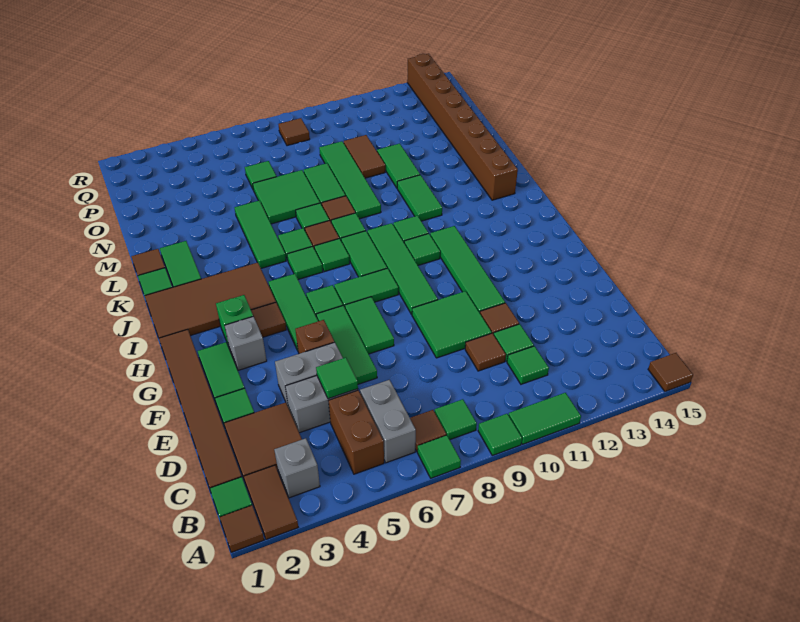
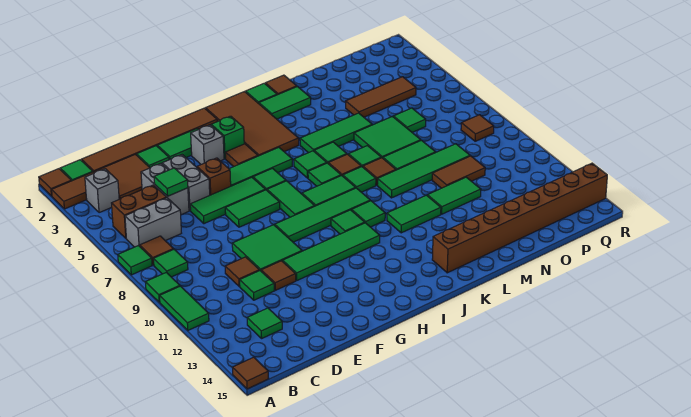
green 1x1 tile [507,346,549,384] -> green 1x1 tile moved to [247,308,282,338]
none -> brown 1x3 tile [346,77,416,117]

